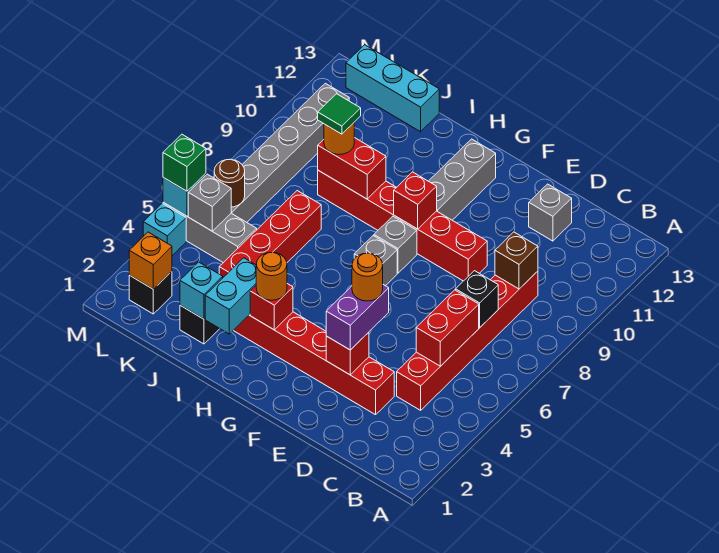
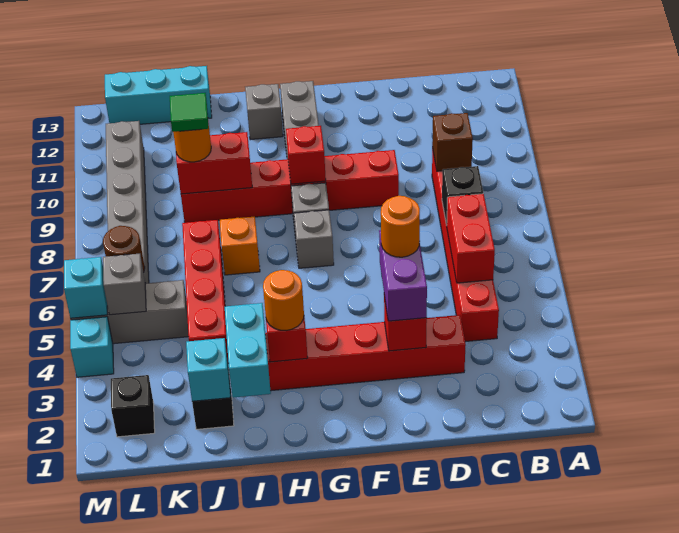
grey 1x1 brick [529,184,572,241] -> grey 1x1 brick moved to [245,84,283,140]
orange 1x1 brick [129,232,172,289] -> orange 1x1 brick moved to [220,217,260,275]
green 1x1 brick [163,134,206,191] -> none

